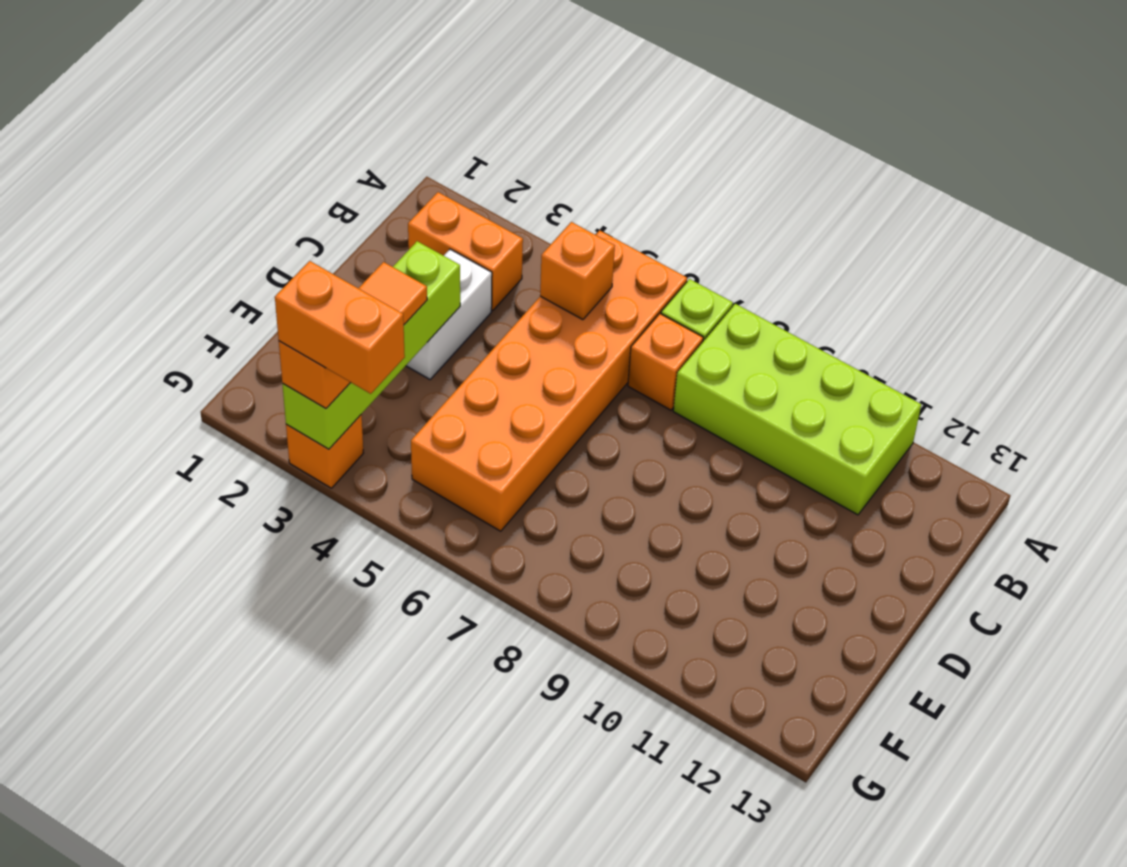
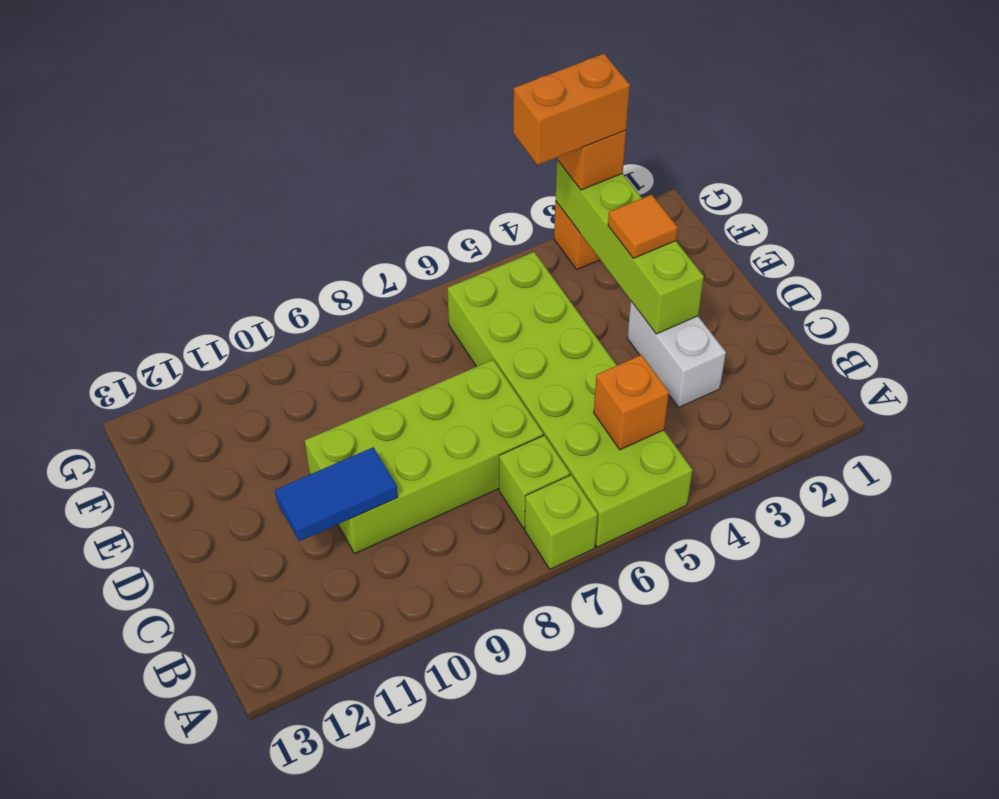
orange 2x6 brick [411,230,687,531] -> lime 2x6 brick [447,252,693,547]
lime 2x4 brick [673,304,921,515] -> lime 2x4 brick moved to [305,360,543,554]
orange 1x2 brick [408,192,523,311] -> none
orange 1x1 brick [628,314,703,410] -> lime 1x1 brick [499,435,570,528]
none -> blue 1x2 tile [275,447,398,541]

